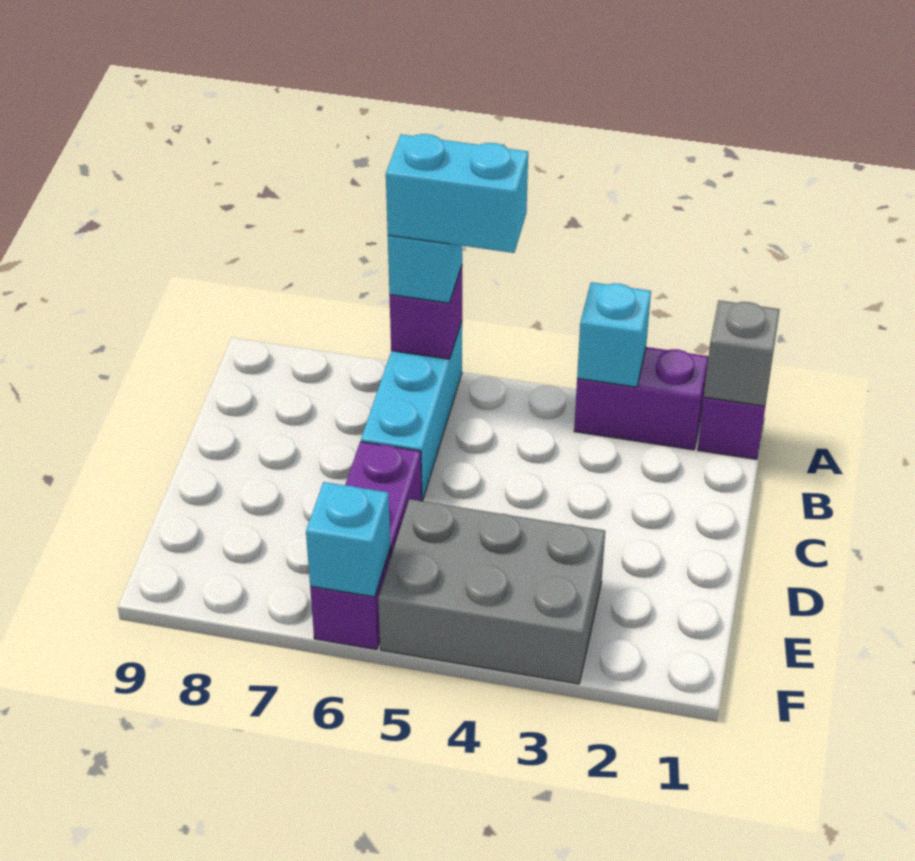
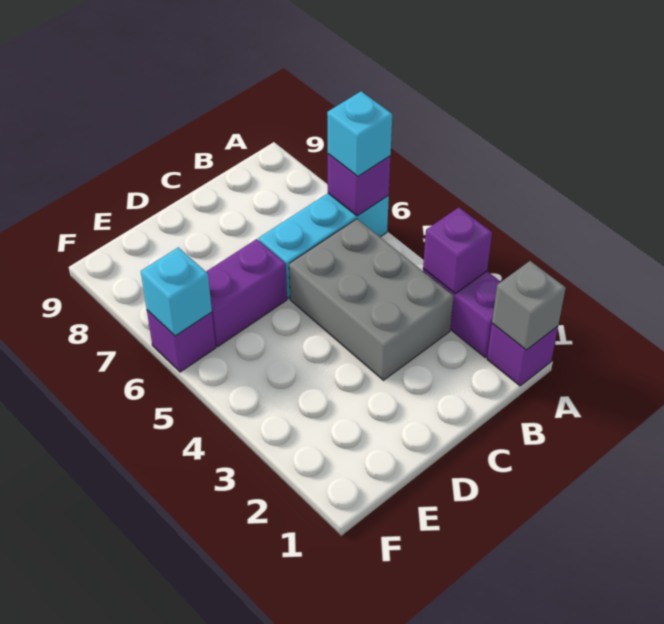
cyan 1x1 brick [577,282,651,387] -> purple 1x1 brick [423,207,492,294]
cyan 1x2 brick [386,134,528,253] -> none
grey 2x3 brick [378,499,605,684] -> grey 2x3 brick moved to [289,219,453,380]

